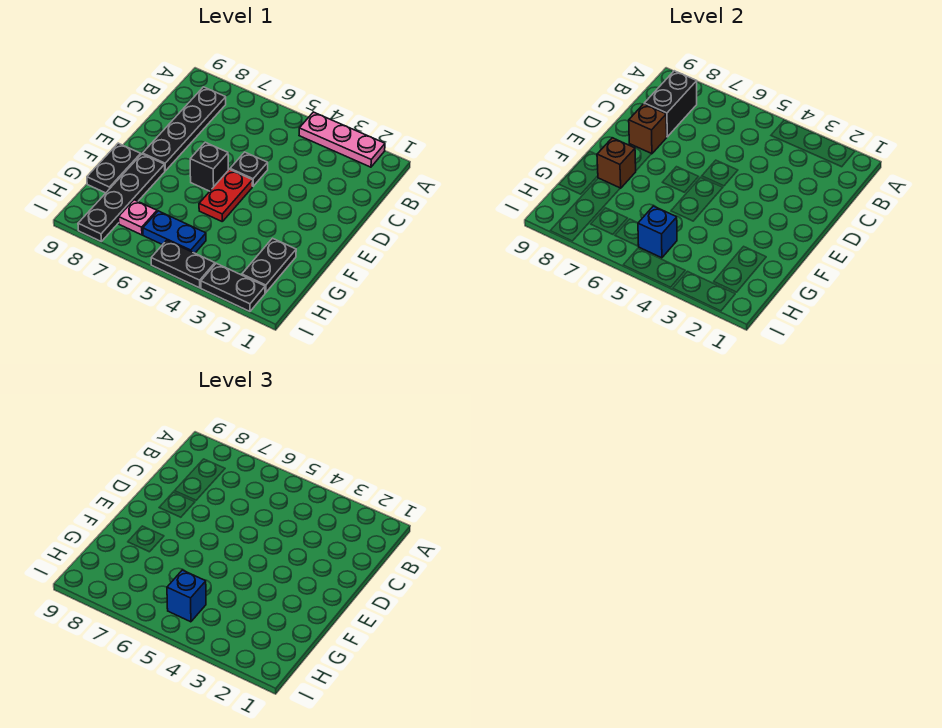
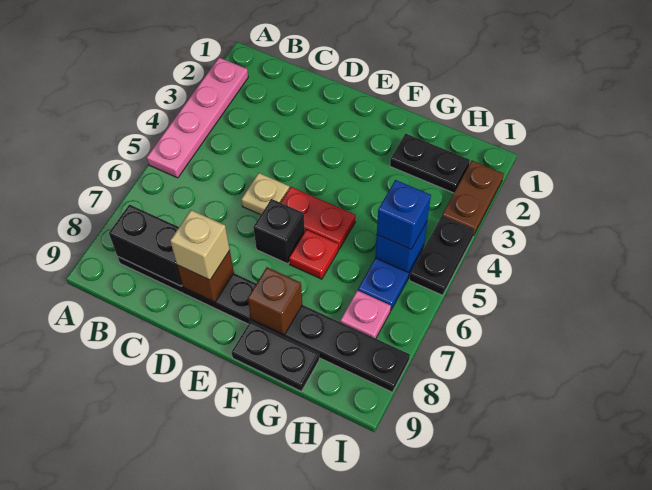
pink 1x3 plate [299,112,385,167] -> pink 1x4 plate [147,58,248,178]
black 1x1 plate [230,152,268,186] -> tan 1x1 plate [241,173,290,215]
none -> tan 1x1 brick [170,210,230,280]
none -> red 1x1 plate [289,230,338,279]
black 1x2 plate [201,263,265,311] -> brown 1x2 plate [442,161,504,236]

